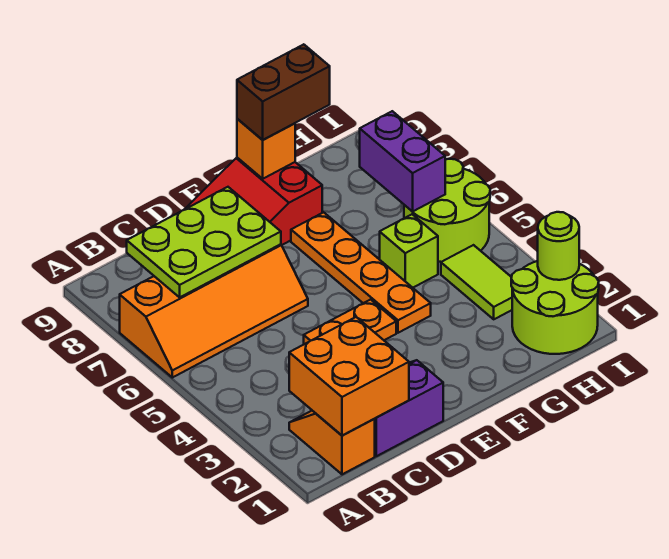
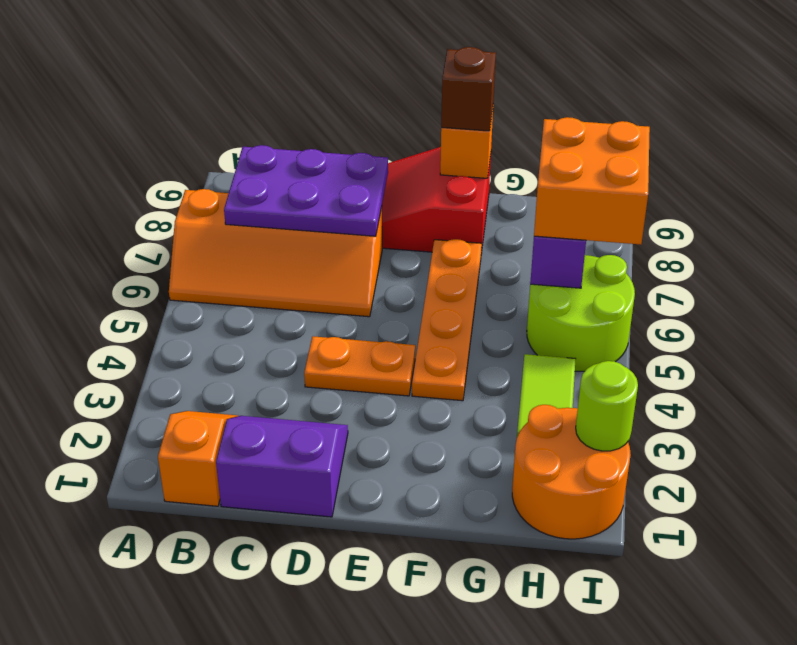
orange 2x2 brick [289,317,409,435] -> orange 2x2 brick moved to [534,117,650,244]
lime 2x3 plate [127,187,281,297] -> purple 2x3 plate [224,145,388,236]
brown 1x2 brick [237,44,330,140] -> brown 1x1 brick [441,47,496,131]
lime 1x1 brick [380,214,438,288] -> none
lime 2x2 round brick [511,261,599,354] -> orange 2x2 round brick [512,405,631,539]

